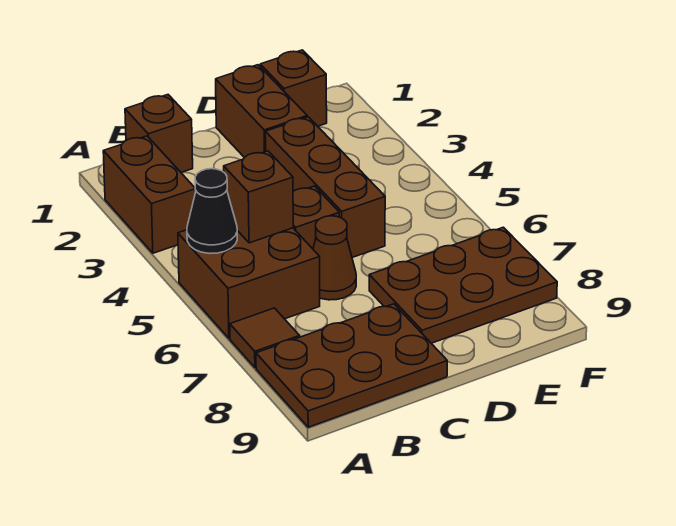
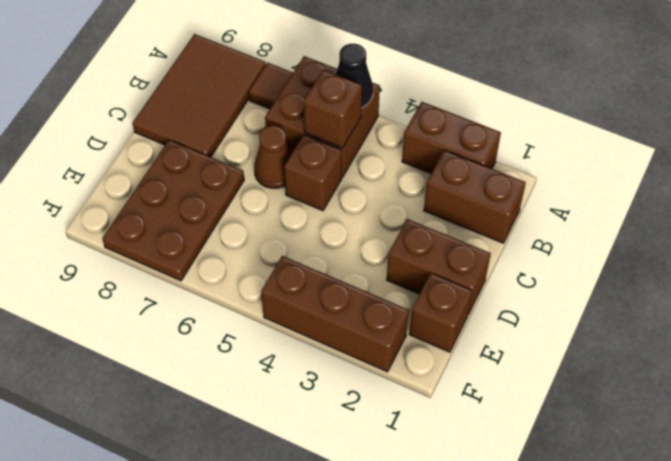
brown 2x3 plate [256,304,447,427] -> brown 2x3 tile [133,34,266,157]
brown 1x1 brick [125,95,193,173] -> brown 1x2 brick [424,150,526,243]
brown 1x3 brick [265,117,385,258] -> brown 1x3 brick moved to [261,256,409,372]

